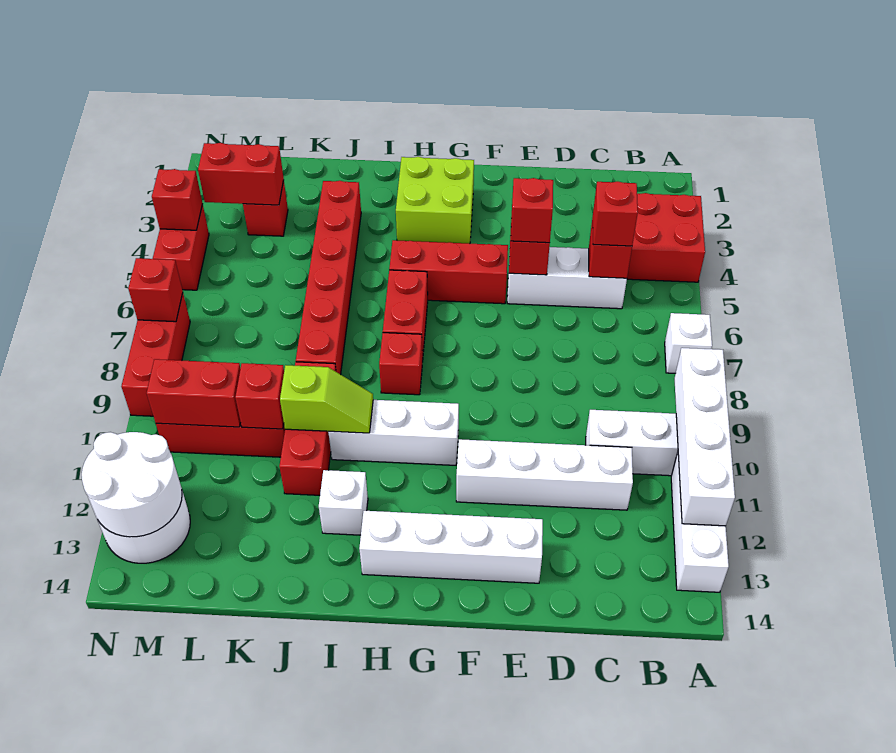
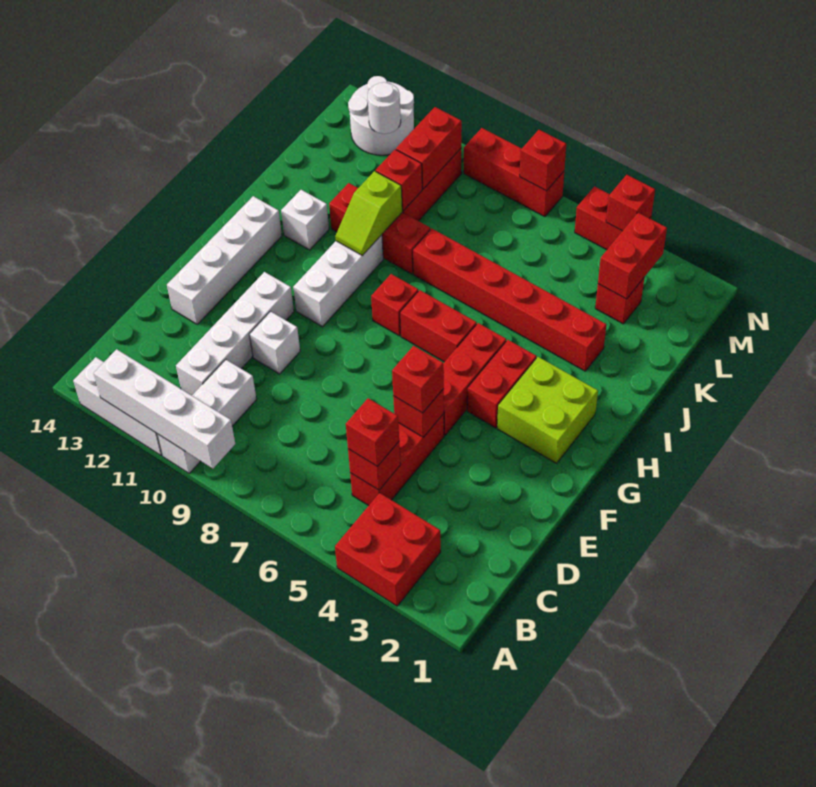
white 1x1 brick [665,313,712,373] -> white 1x1 brick moved to [249,311,300,374]
white 1x3 brick [507,247,627,309] -> red 1x3 brick [350,414,444,506]
none -> red 1x2 brick [467,340,537,428]
white 2x2 round brick [82,432,182,537] -> white 1x1 round brick [368,82,401,134]

